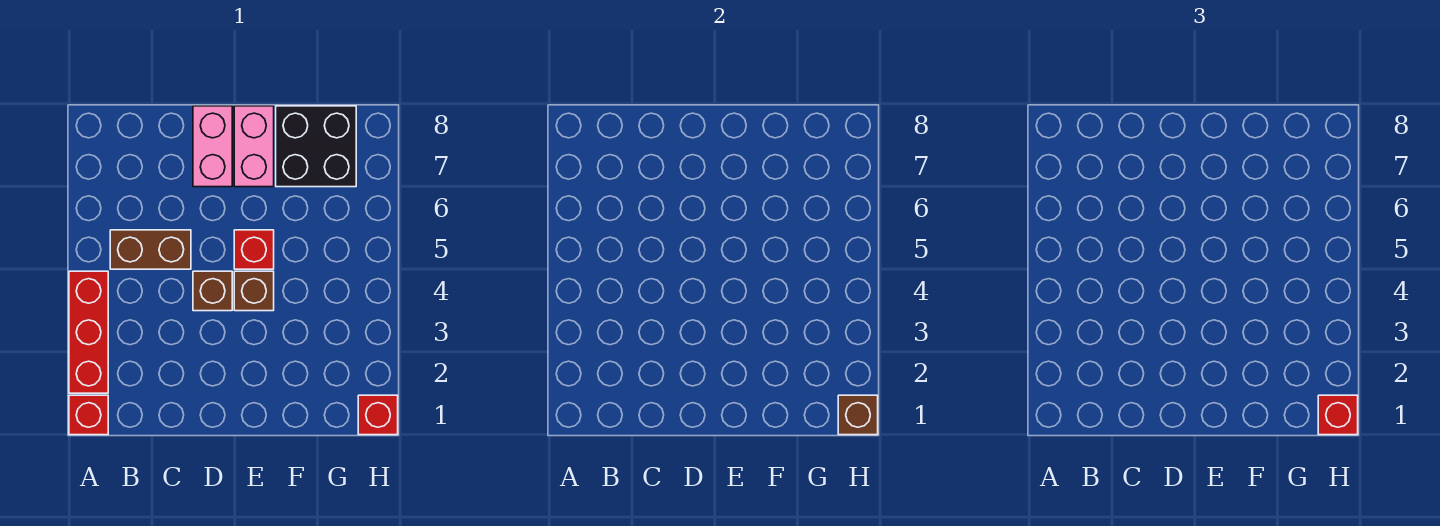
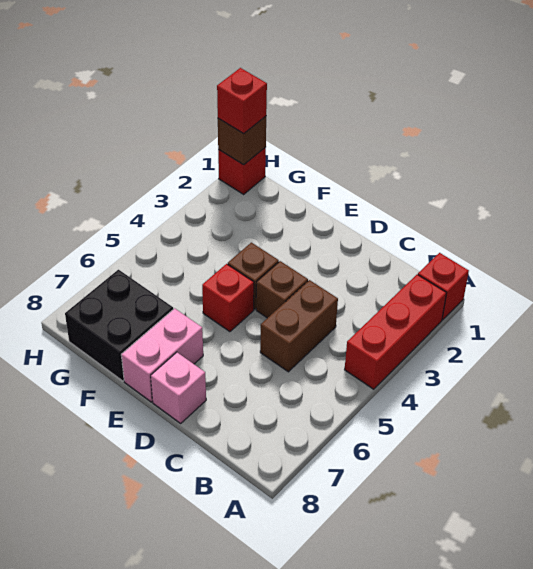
brown 1x2 brick [110,230,191,269] -> brown 1x2 brick turned to [260,280,338,372]
pink 1x2 brick [193,106,232,187] -> pink 1x1 brick [151,352,206,423]

